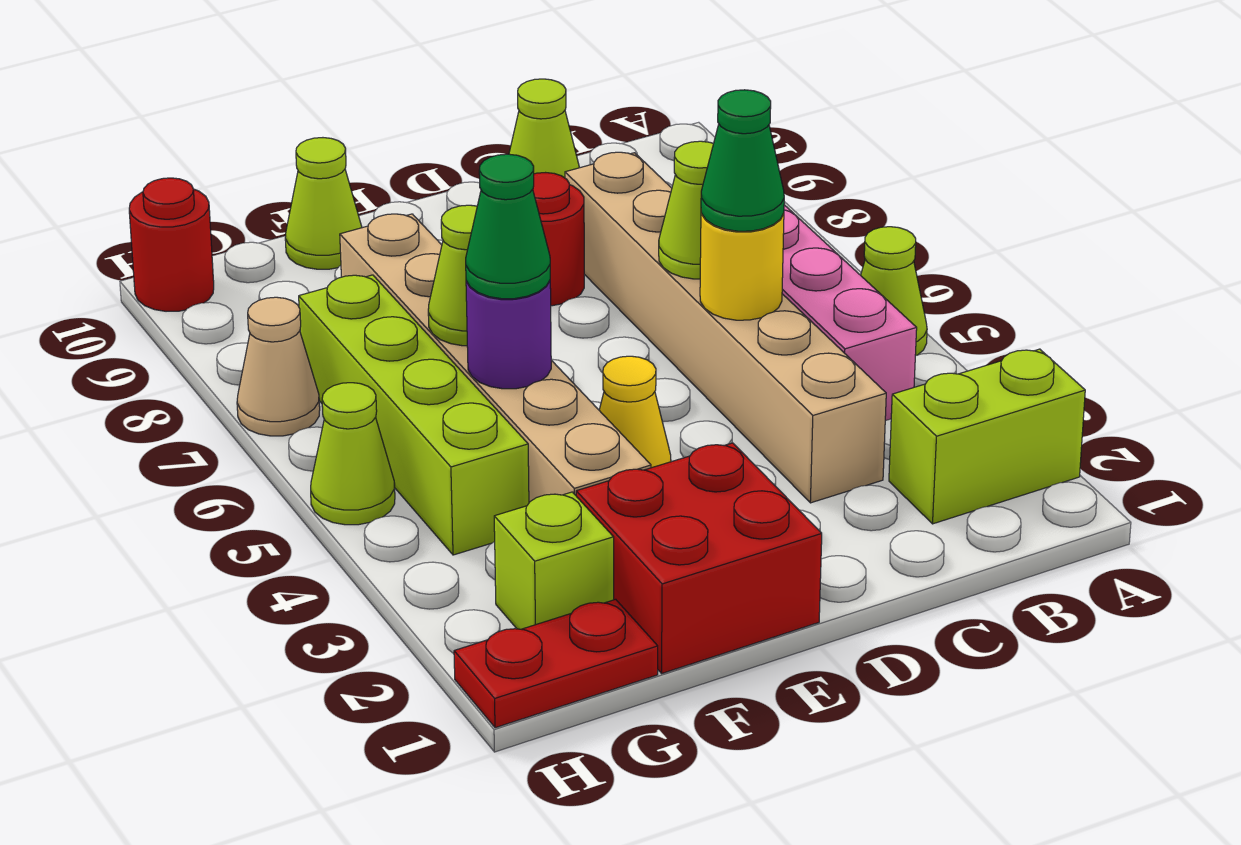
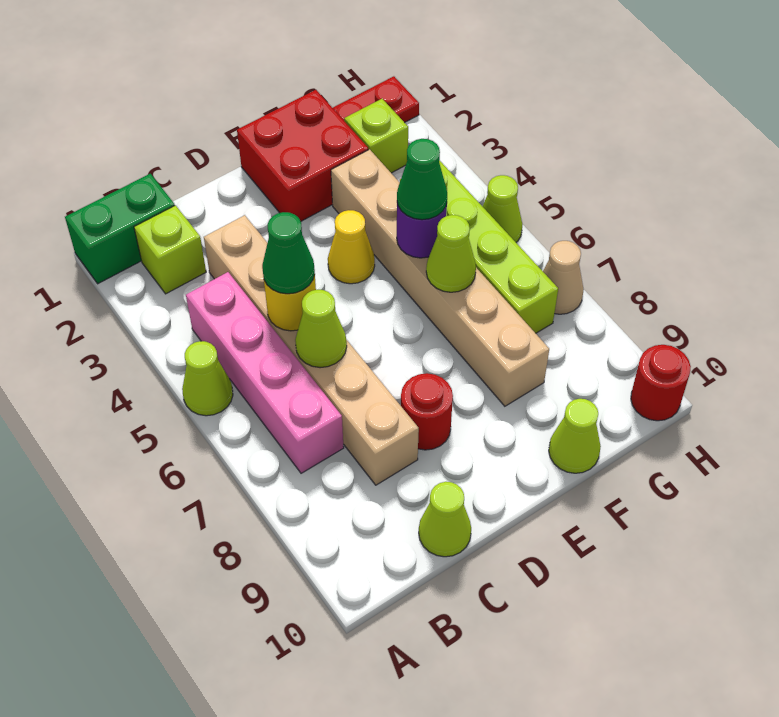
none -> green 1x2 brick [65,174,175,284]
lime 1x2 brick [889,349,1085,524] -> lime 1x1 brick [134,205,206,294]

